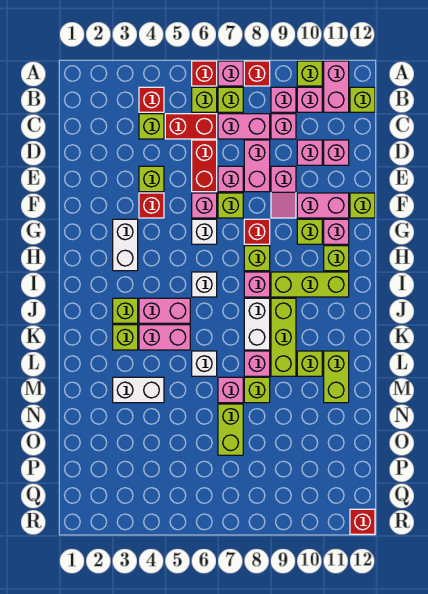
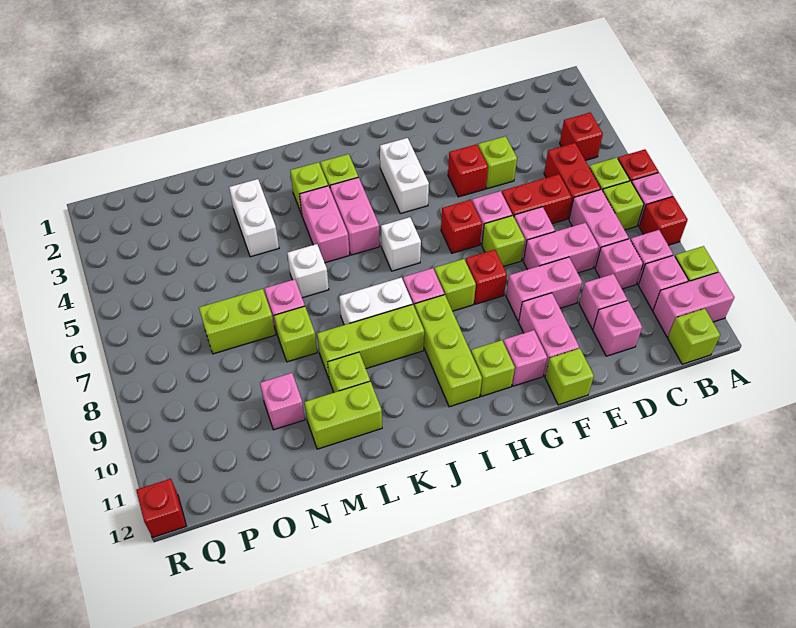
lime 1x1 brick [139,114,164,139] -> none
pink 1x2 slope [271,166,296,218] -> pink 1x2 brick [506,257,582,321]
white 1x2 brick [113,219,138,271] -> white 1x2 brick turned to [380,138,429,214]
white 1x1 brick [192,219,217,244] -> red 1x1 brick [441,200,482,253]
lime 1x1 brick [297,219,322,244] -> none
pink 1x1 brick [244,351,270,376] -> pink 1x1 brick moved to [260,373,305,430]

